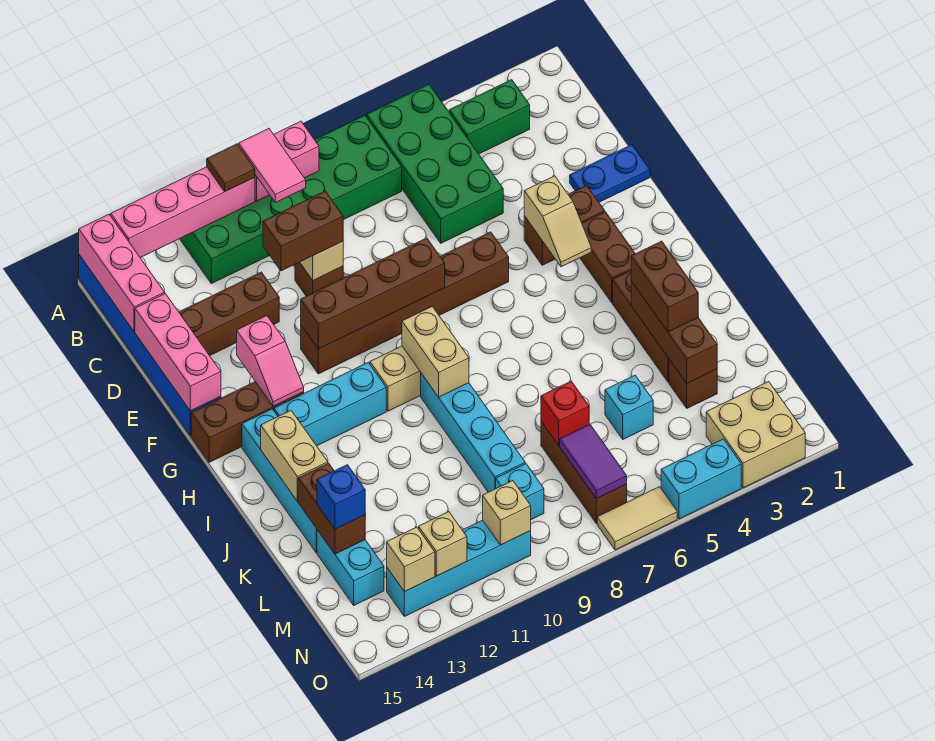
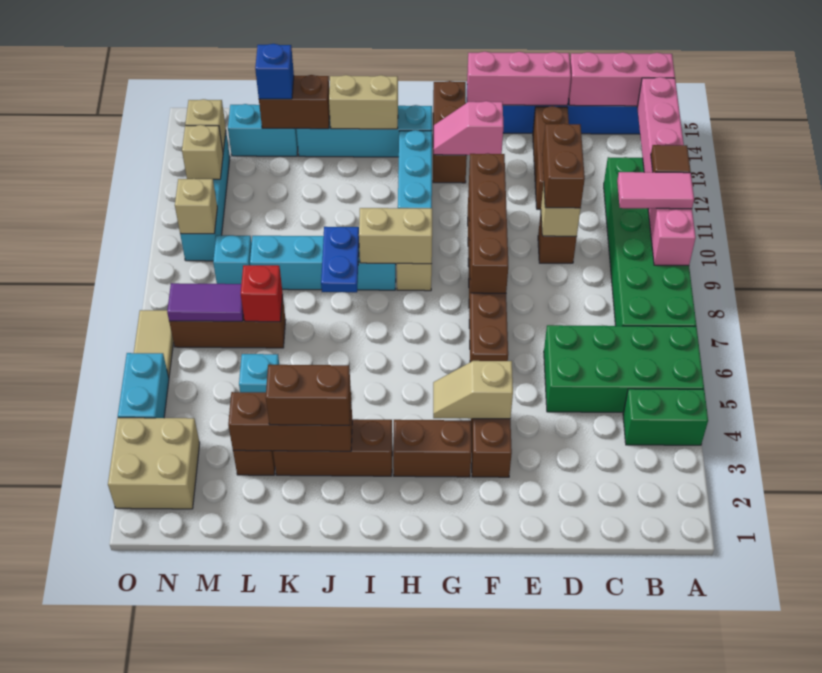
green 1x2 brick [449,80,530,154] -> green 1x2 brick turned to [623,389,708,445]
blue 1x2 plate [570,145,650,202] -> blue 1x2 plate moved to [321,227,359,292]

